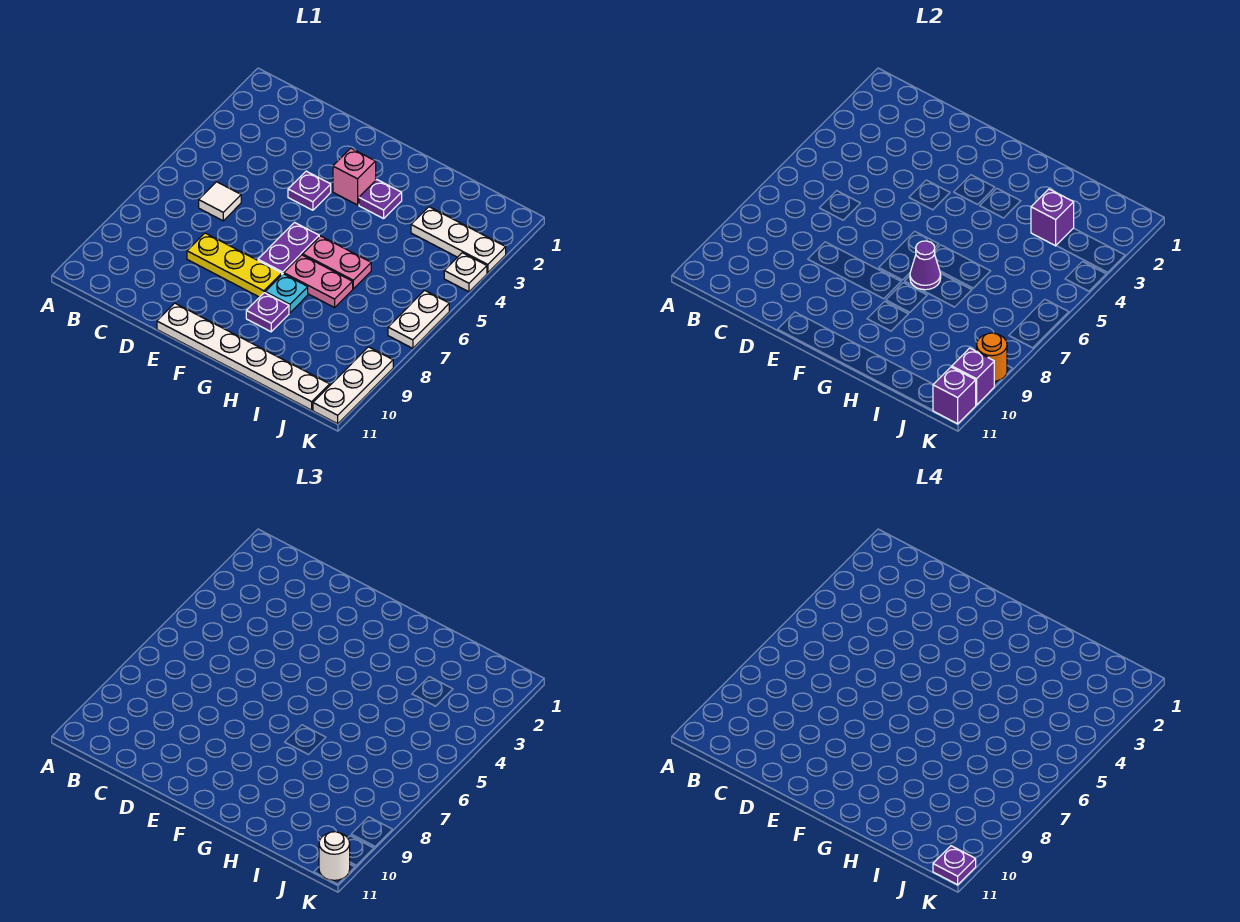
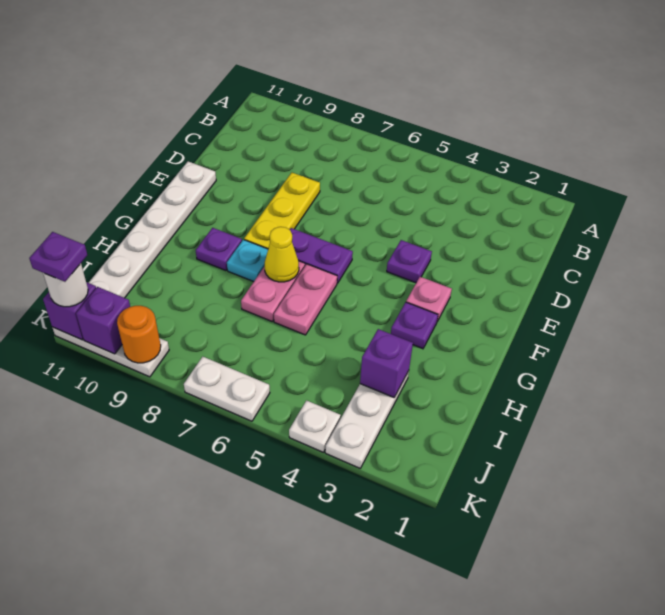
white 1x1 tile [199,182,241,221] -> none
pink 1x1 brick [333,148,376,205] -> pink 1x1 plate [406,277,452,321]
purple 1x1 cone [910,241,941,290] -> yellow 1x1 cone [265,227,299,282]

